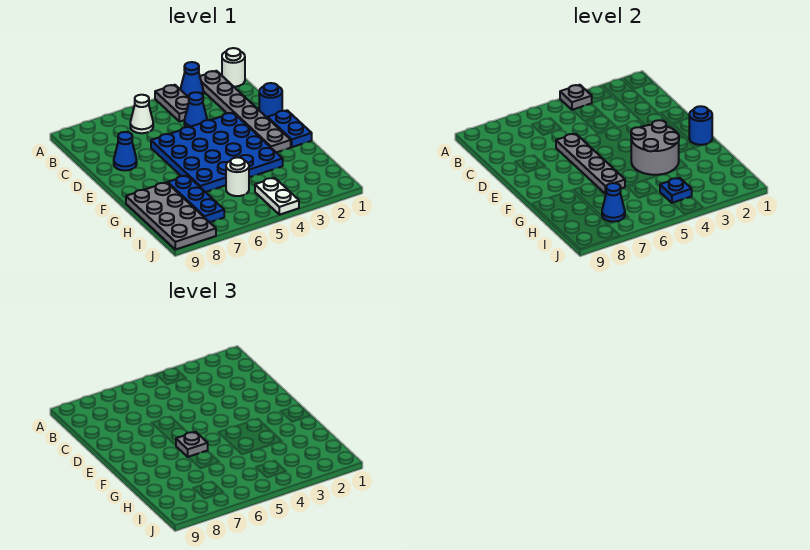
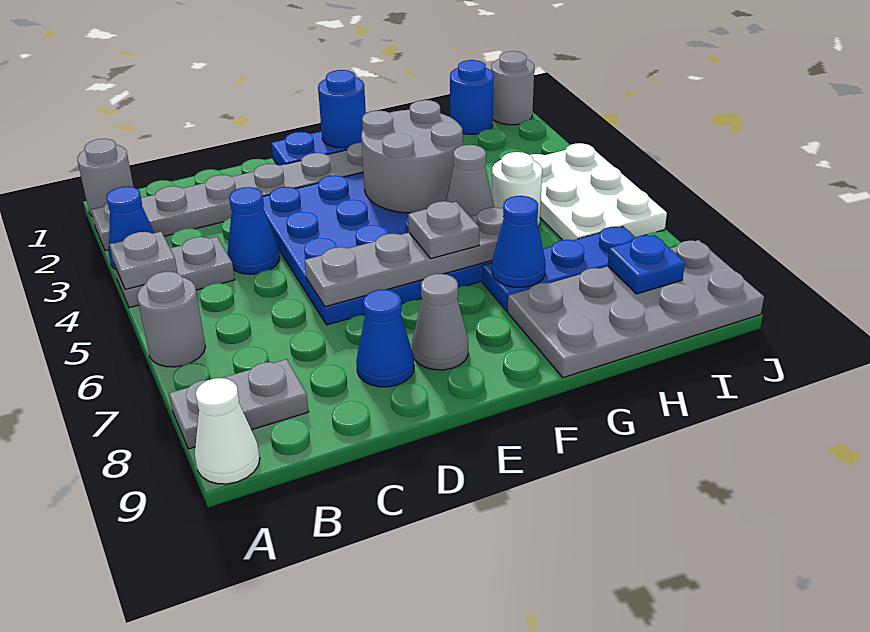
white 1x1 round brick [222,48,245,87] -> grey 1x1 round brick [77,139,134,217]
none -> grey 1x1 round brick [137,272,206,367]
none -> grey 1x2 plate [169,359,308,449]
white 1x1 cone [130,95,153,133] -> white 1x1 cone moved to [195,378,260,484]
blue 1x1 round brick [259,83,282,117] -> blue 1x1 round brick moved to [450,60,494,134]
none -> grey 1x1 cone [412,274,468,370]
none -> grey 1x1 cone [446,145,494,216]
white 1x2 plate [255,178,299,215] -> white 2x3 plate [530,143,667,240]
blue 1x1 plate [660,178,692,203] -> blue 1x1 plate moved to [608,235,685,294]
blue 1x1 cone [602,183,625,221] -> blue 1x1 cone moved to [492,196,546,287]
none -> grey 1x1 round brick [491,51,534,125]

